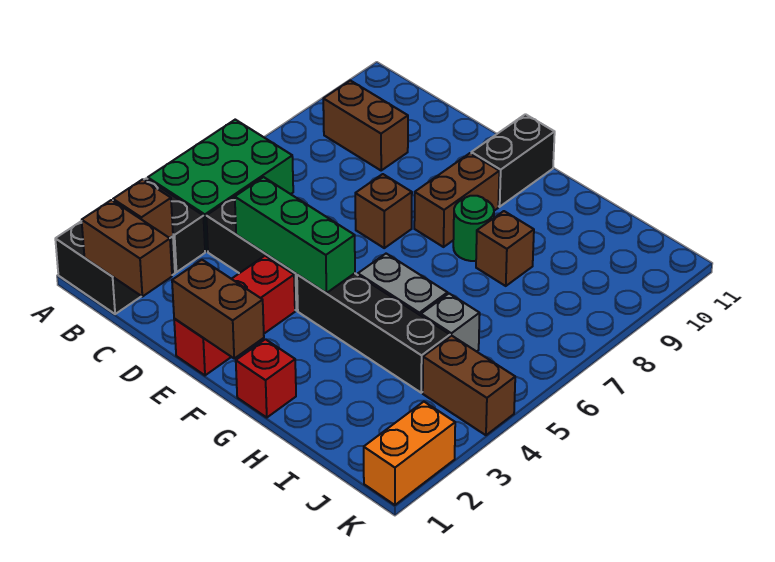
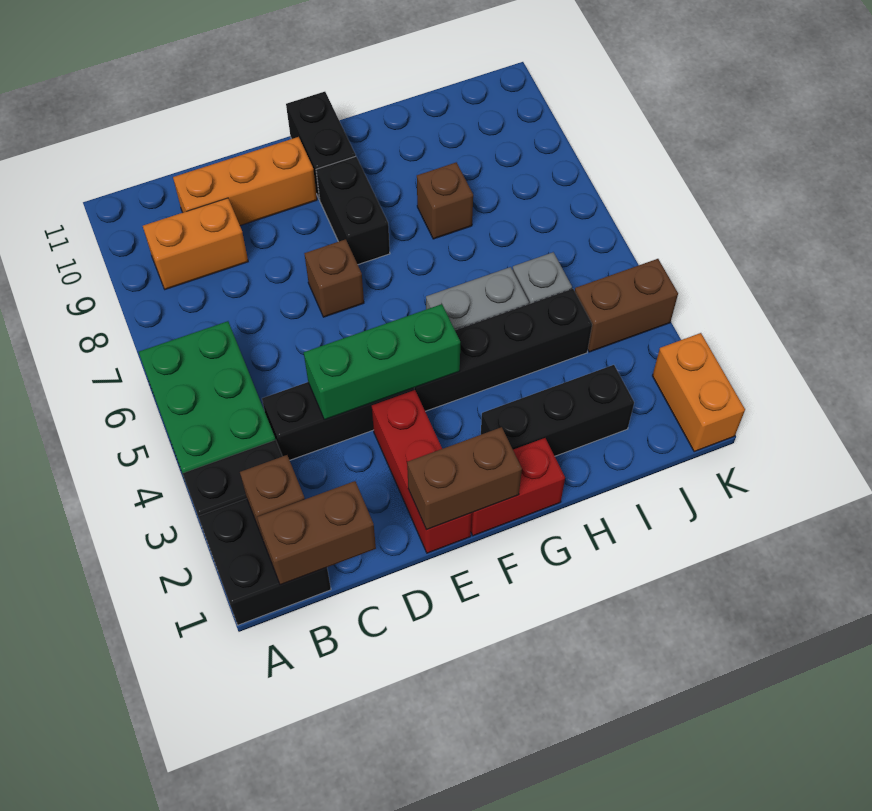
brown 1x2 brick [323,81,408,170] -> orange 1x2 brick [143,198,248,289]
none -> orange 1x3 brick [173,137,317,226]
brown 1x2 brick [414,153,499,247] -> black 1x2 brick [316,156,390,265]
red 1x1 brick [236,339,296,417] -> red 1x2 brick [471,438,565,536]
none -> black 1x3 brick [481,365,634,456]
green 1x1 round brick [453,196,494,261] -> none

